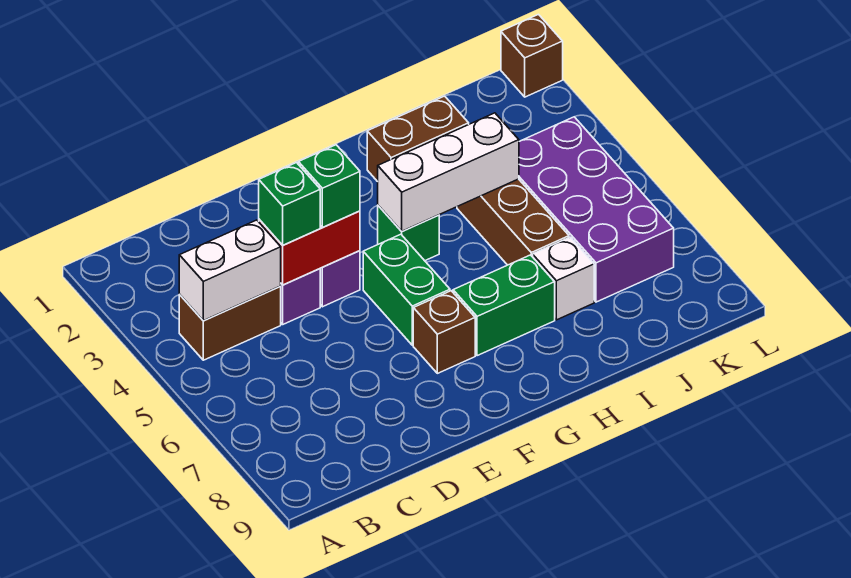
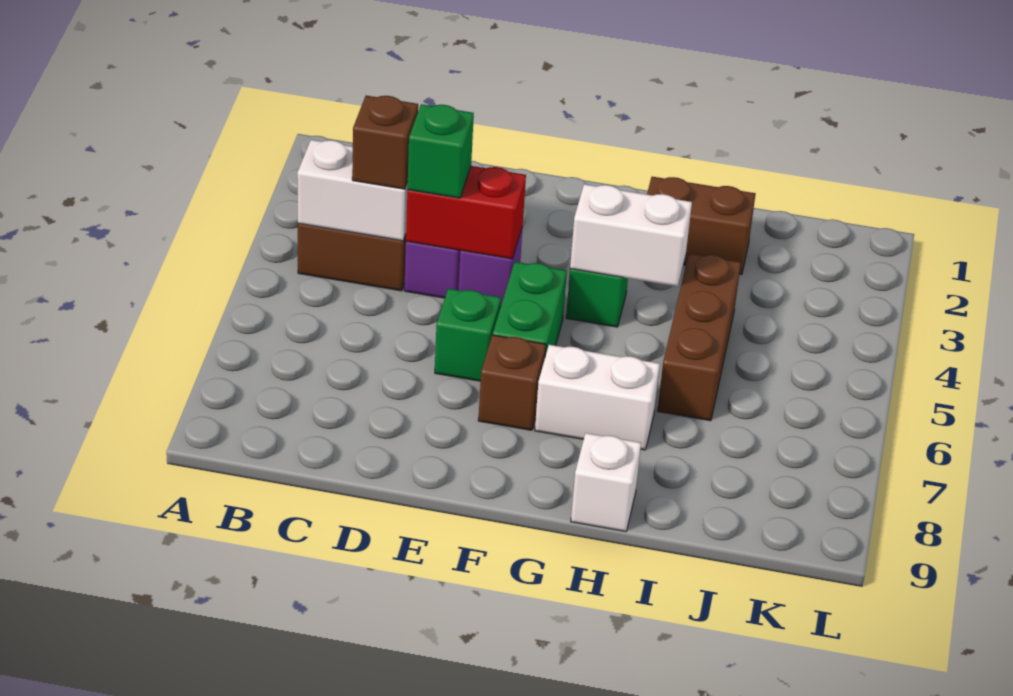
green 1x1 brick [298,145,360,227] -> green 1x1 brick moved to [435,289,501,381]
white 1x3 brick [378,113,519,231] -> white 1x2 brick [570,184,692,286]
green 1x2 brick [453,255,555,356] -> white 1x2 brick [535,345,660,450]
white 1x1 brick [533,237,594,320] -> white 1x1 brick moved to [571,433,641,532]
purple 2x4 brick [519,117,674,302] -> none
brown 1x1 brick [501,14,563,97] -> brown 1x1 brick moved to [352,96,418,189]

